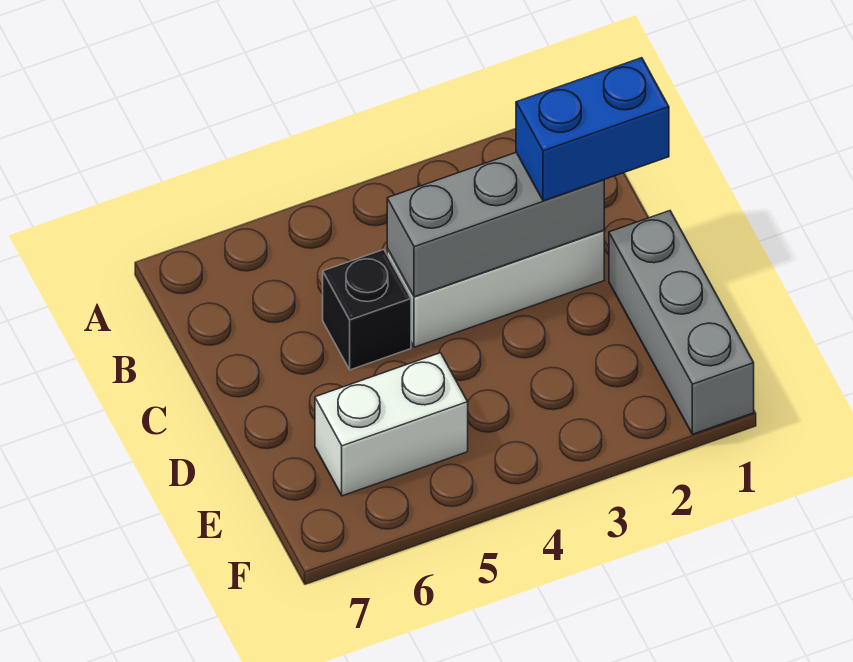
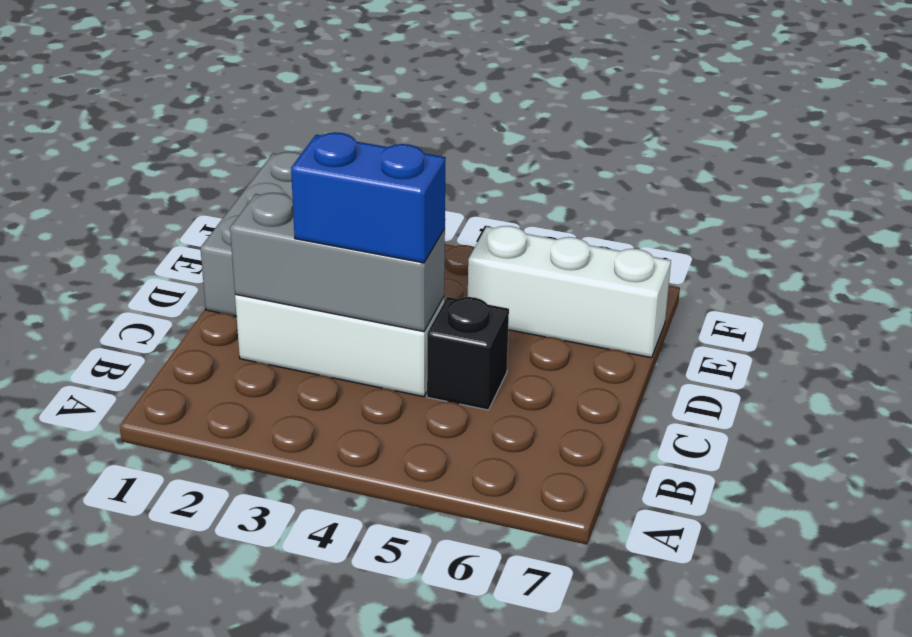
blue 1x2 brick [516,58,669,201] -> blue 1x2 brick moved to [291,132,446,263]
white 1x2 brick [315,353,468,496] -> white 1x3 brick [468,226,671,358]

